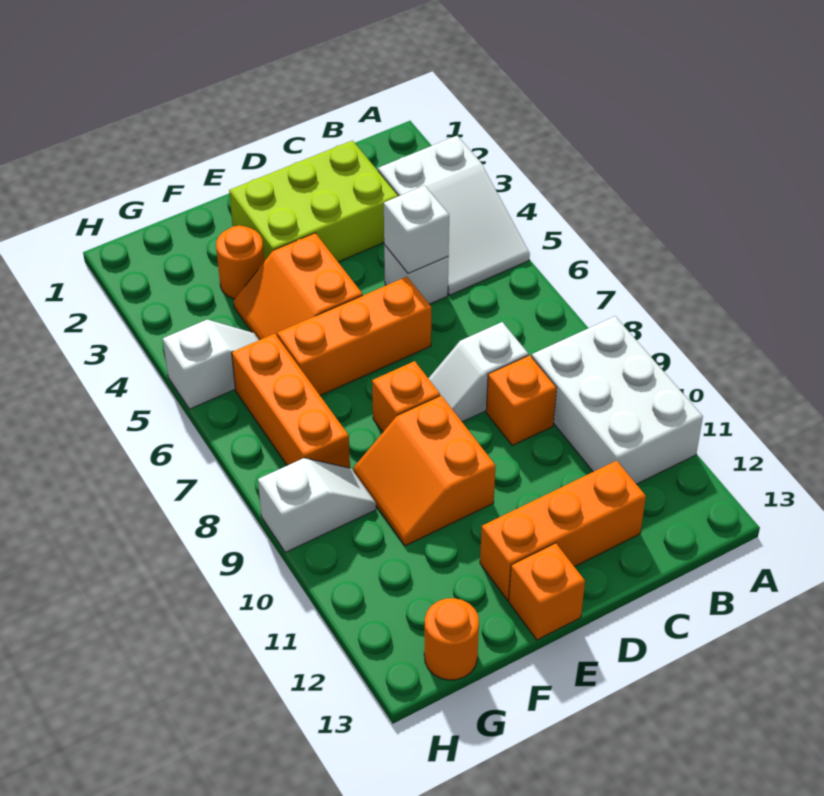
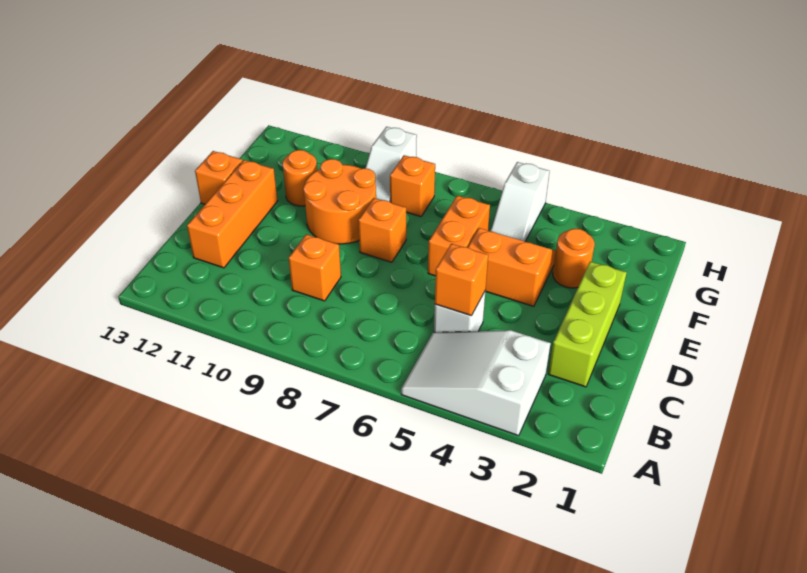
white 2x3 brick [532,316,703,484] -> none
lime 2x3 brick [229,141,398,262] -> lime 1x3 brick [548,262,627,387]
white 1x1 brick [384,186,449,273] -> orange 1x1 brick [435,244,488,316]
white 1x2 slope [428,322,528,422] -> none
orange 1x3 brick [277,277,431,396] -> orange 1x2 brick [428,196,490,276]
orange 2x2 slope [353,396,496,546] -> orange 2x2 round brick [303,159,376,244]
orange 1x3 brick [232,334,350,468] -> orange 1x1 brick [390,155,435,217]
orange 1x1 round brick [424,598,479,680] -> orange 1x1 round brick moved to [283,150,317,206]

